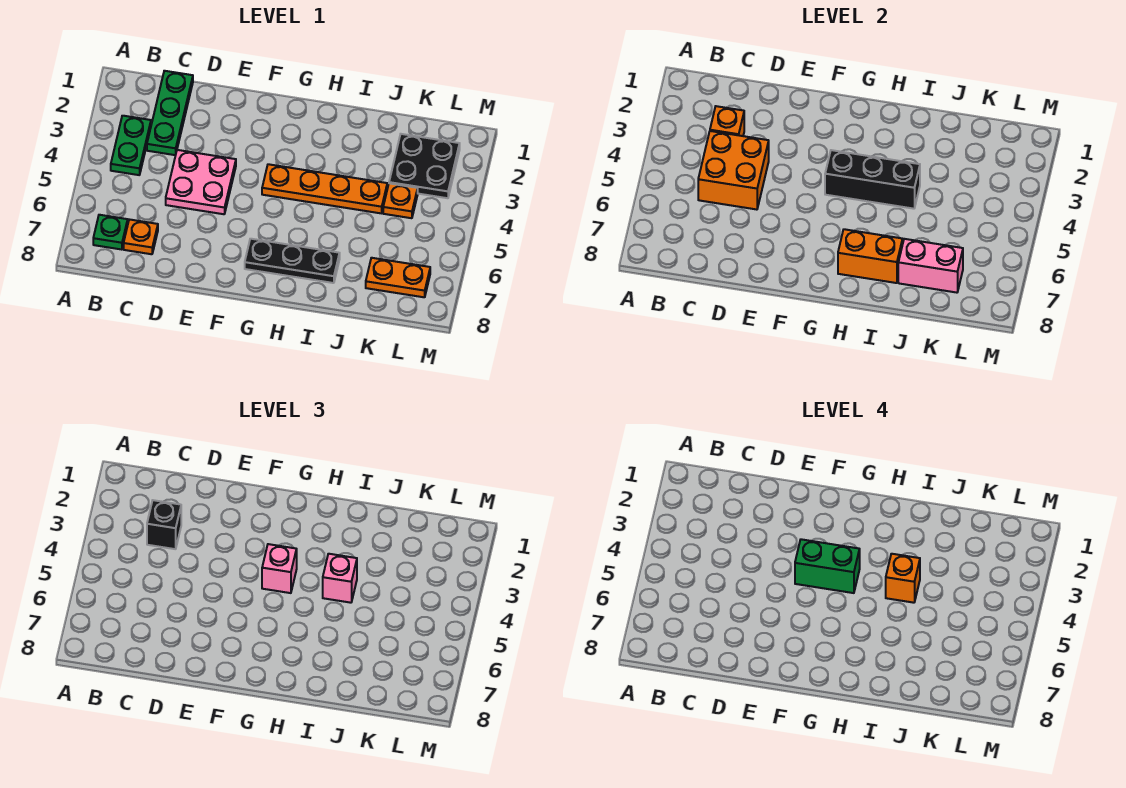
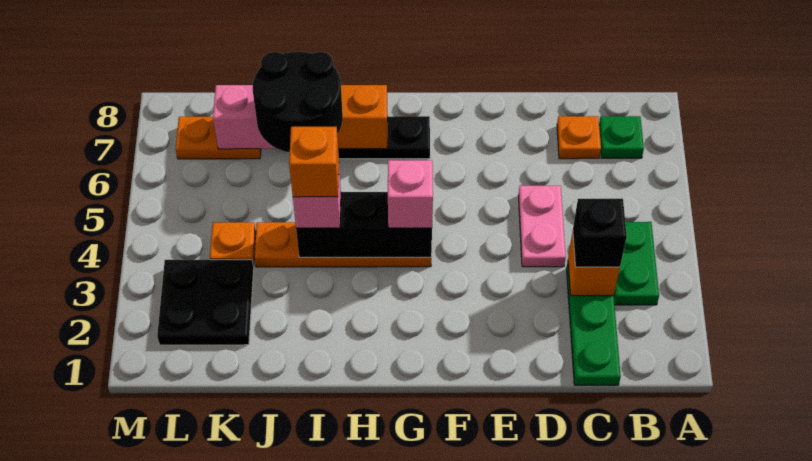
orange 2x2 brick [698,131,769,210] -> none
pink 2x2 plate [166,150,236,214] -> pink 1x2 plate [518,186,566,267]
green 1x2 brick [795,539,860,593] -> none
none -> black 2x2 round brick [253,52,343,152]

